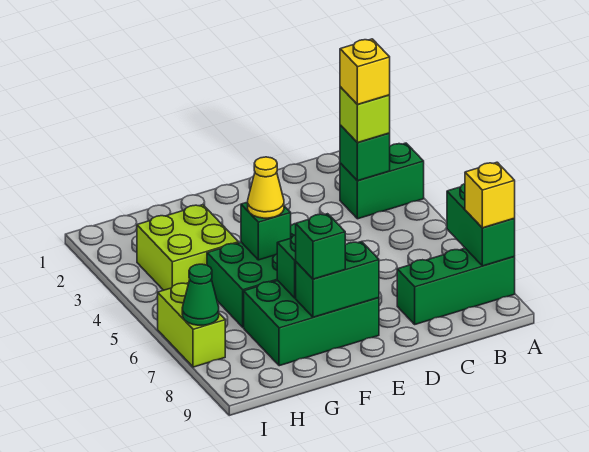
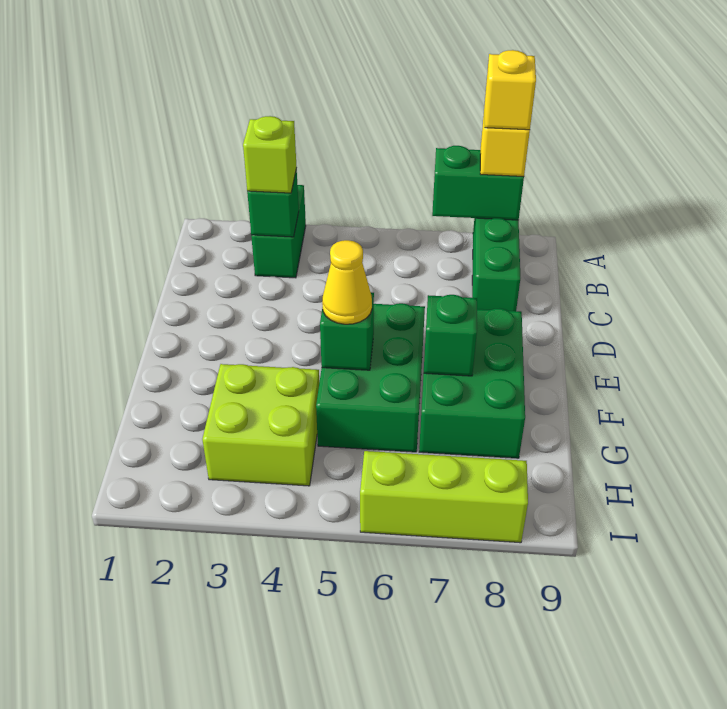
yellow 1x1 brick [340,39,390,104] -> yellow 1x1 brick moved to [485,50,536,130]
green 1x2 brick [296,242,379,317] -> none
green 1x1 brick [296,214,345,279] -> none
lime 1x2 brick [158,283,225,367] -> lime 1x3 brick [360,451,528,543]
green 1x1 cone [182,264,219,325] -> none

